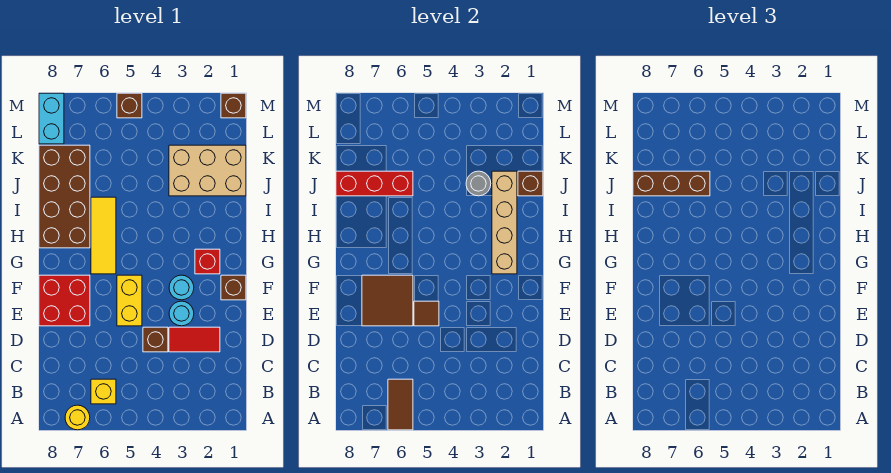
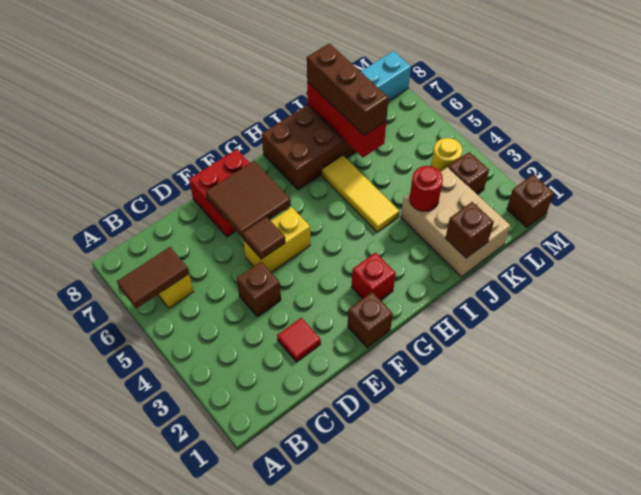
yellow 1x1 round brick [65,405,90,430] -> yellow 1x1 round brick moved to [431,138,462,172]
red 1x2 tile [169,327,220,352] -> red 1x1 tile [277,318,321,362]
cyan 1x1 round brick [169,301,194,326] -> none
cyan 1x1 round brick [169,275,194,300] -> none
tan 1x4 brick [492,171,517,274] -> none
yellow 1x3 tile [91,197,116,274] -> yellow 1x3 tile turned to [322,156,400,232]
grey 1x1 round brick [466,171,491,196] -> red 1x1 round brick [410,166,443,211]
brown 1x1 brick [117,93,142,118] -> brown 1x1 brick moved to [448,152,489,195]

